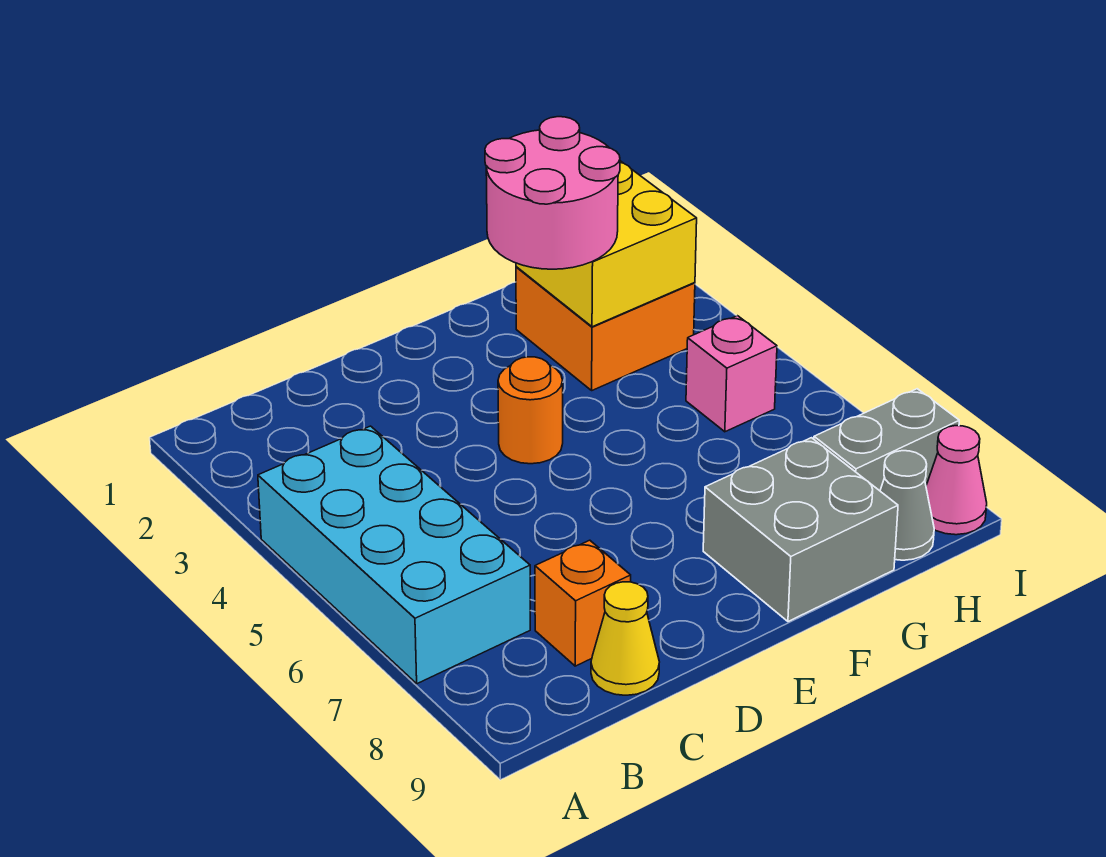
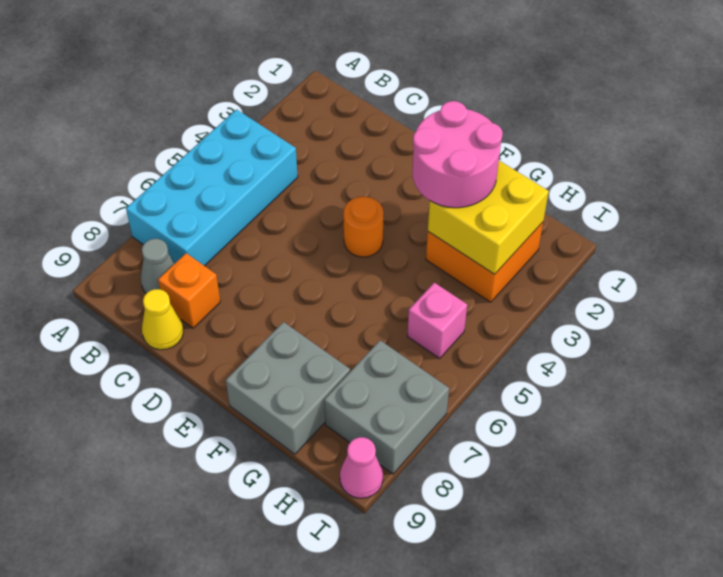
grey 1x2 brick [814,389,959,491] -> grey 2x2 brick [324,340,449,474]
grey 1x1 cone [880,451,934,560] -> grey 1x1 cone moved to [141,239,175,293]

